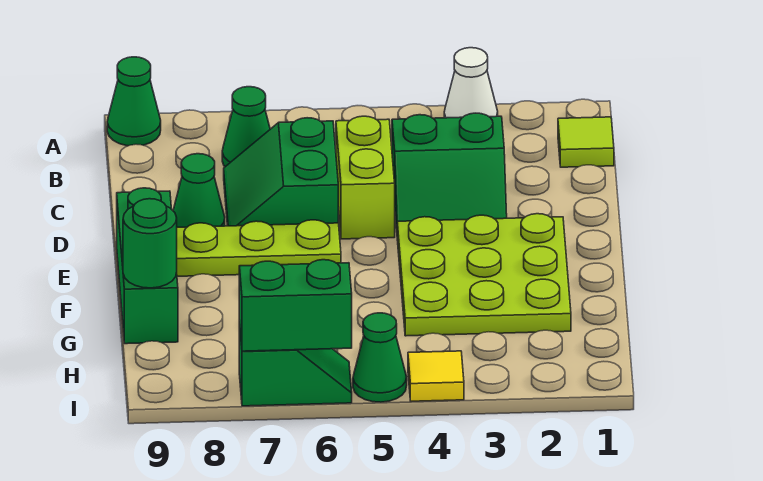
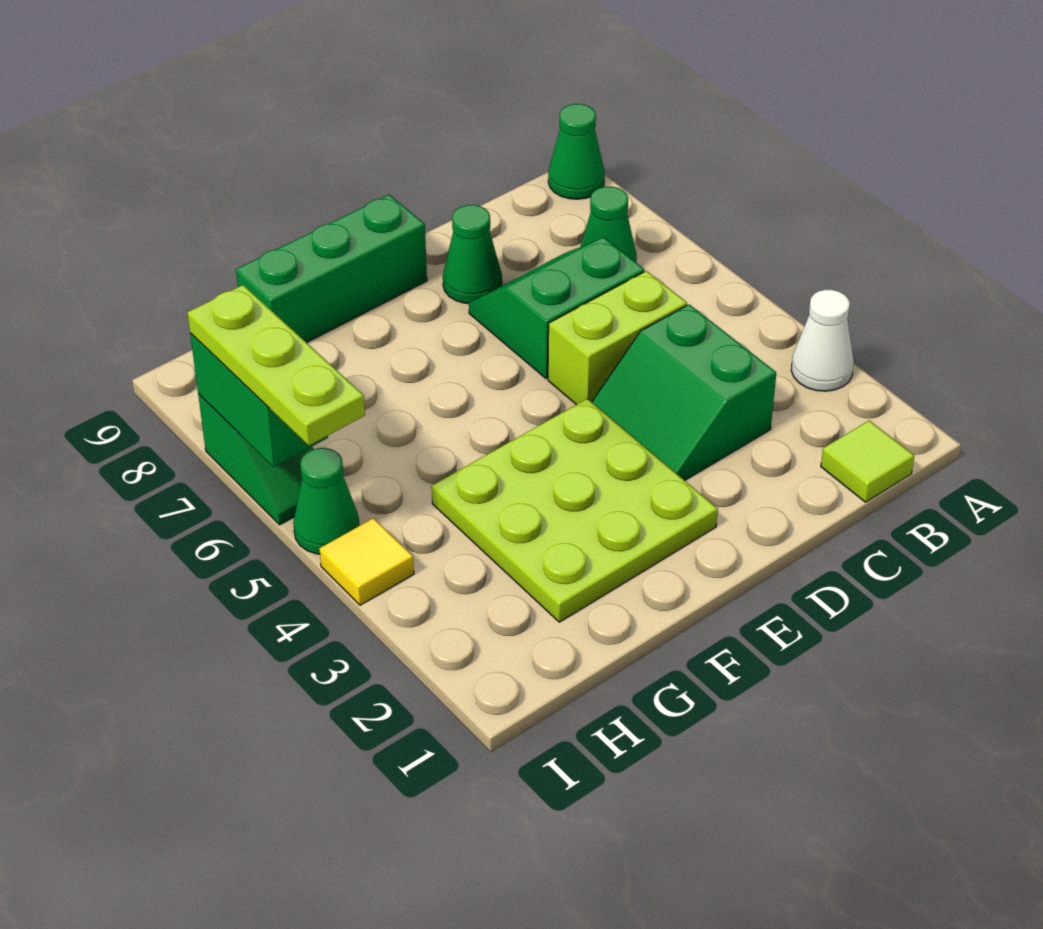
lime 1x3 plate [177,220,341,276] -> lime 1x3 plate moved to [187,285,365,445]
green 1x1 round brick [123,199,177,288] -> none

